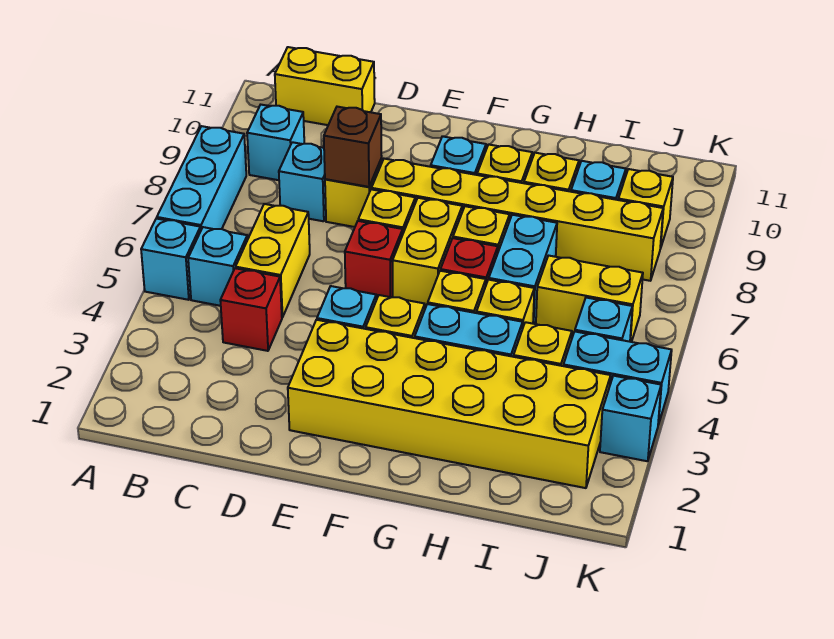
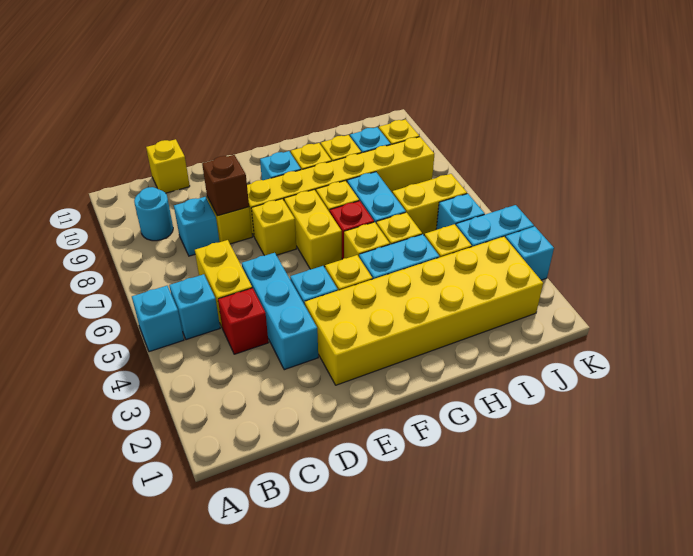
cyan 1x3 brick [157,126,246,229] -> cyan 1x3 brick moved to [242,253,318,370]
cyan 1x1 brick [247,105,304,180] -> cyan 1x1 round brick [134,187,173,241]
yellow 1x2 brick [275,47,375,125] -> yellow 1x1 brick [146,139,190,193]
red 1x1 brick [345,221,403,300] -> none

